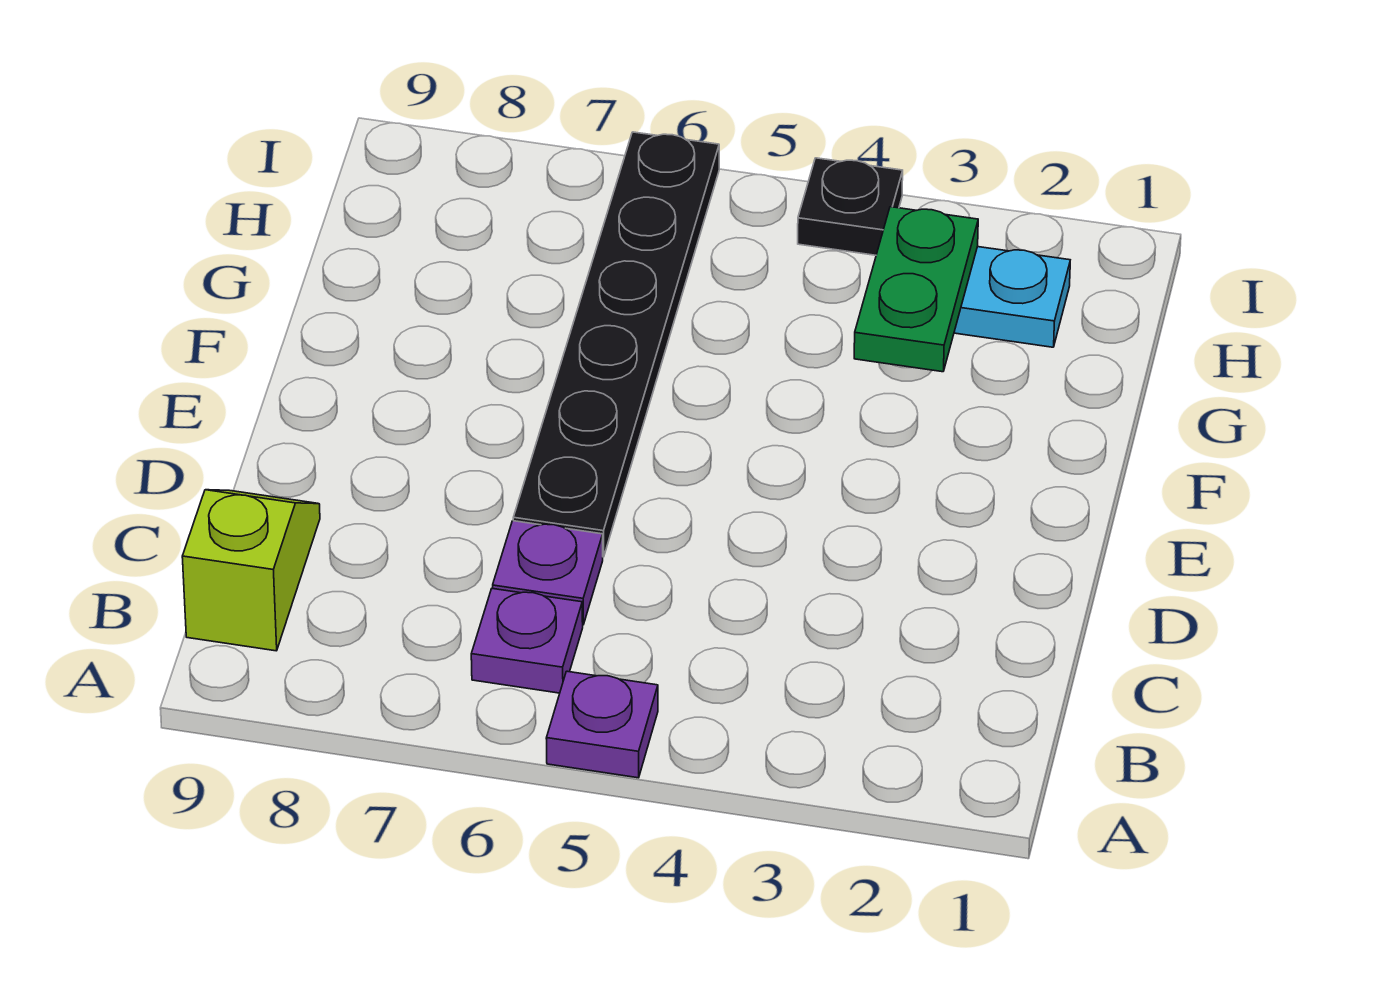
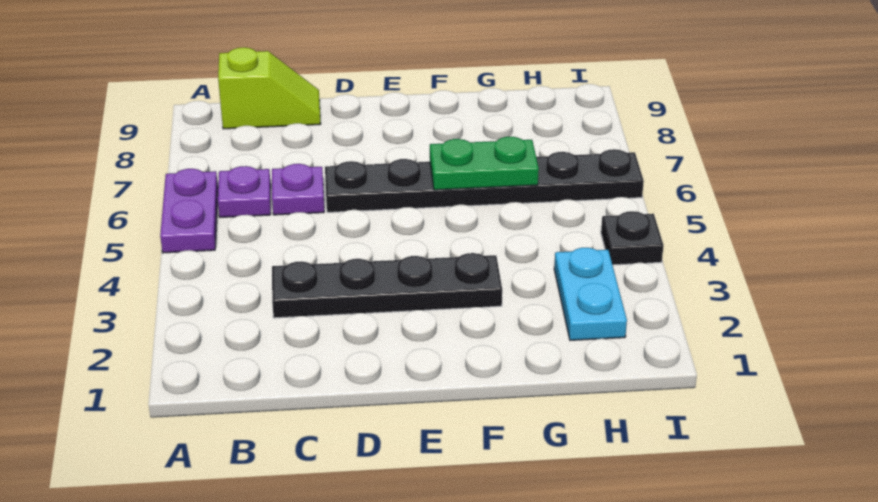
purple 1x1 plate [546,671,658,778] -> purple 1x2 plate [160,169,218,253]
none -> black 1x4 plate [272,253,502,318]
green 1x2 plate [854,207,978,372] -> green 1x2 plate moved to [430,137,539,190]

